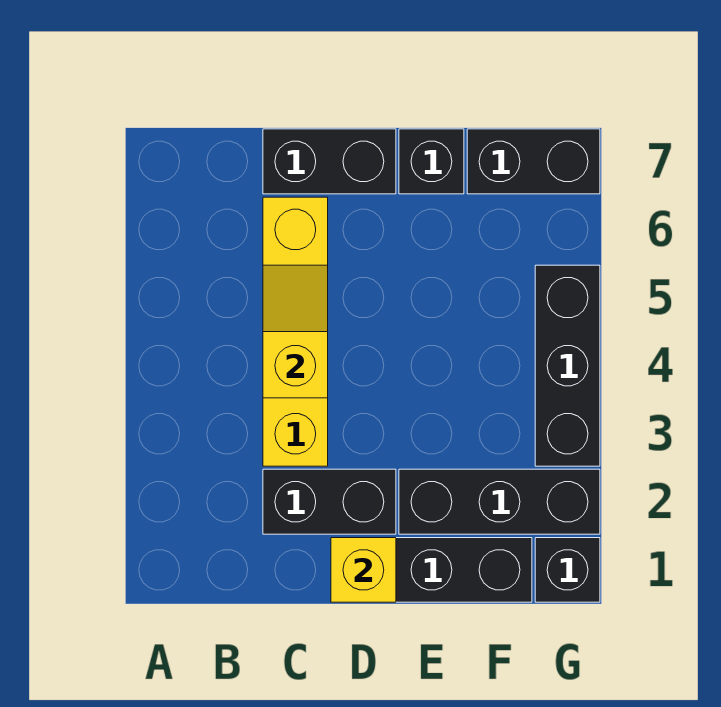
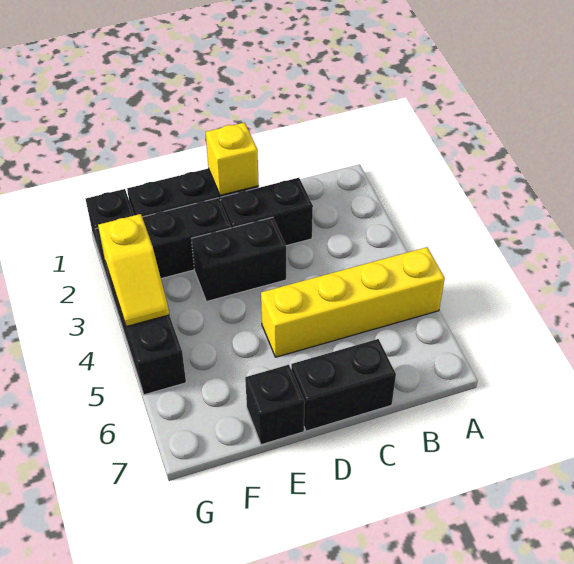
yellow 1x4 brick [263,197,328,466] -> yellow 1x4 brick turned to [261,247,445,357]
yellow 1x2 slope [263,265,328,398] -> yellow 1x2 slope moved to [98,214,169,327]
black 1x2 brick [467,129,600,194] -> black 1x2 brick moved to [191,217,286,302]

